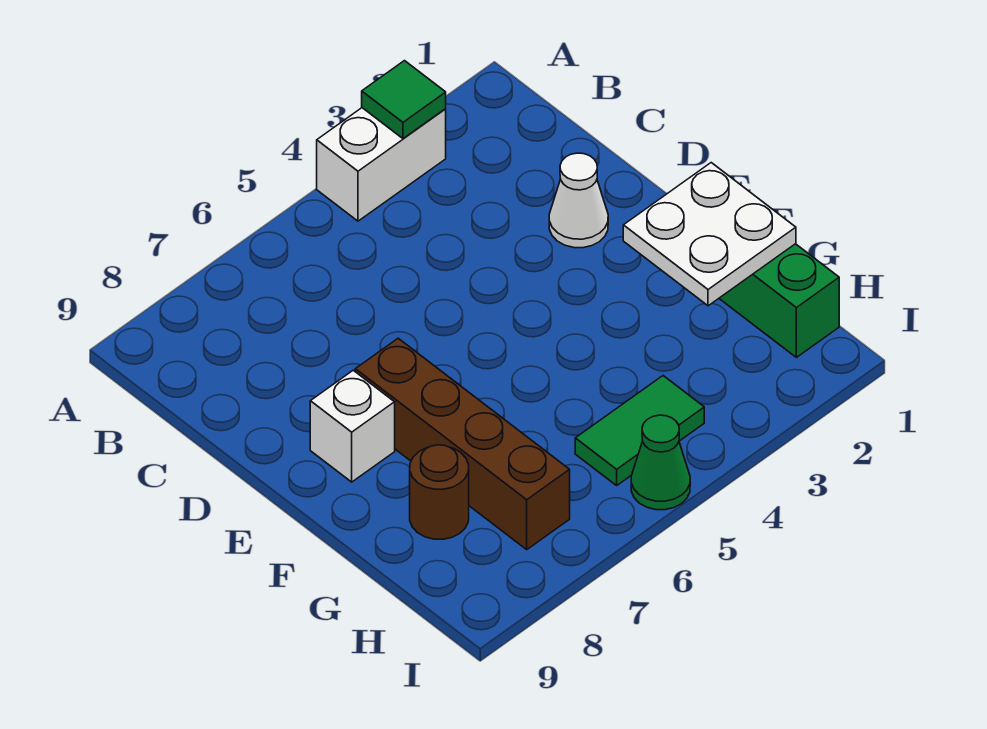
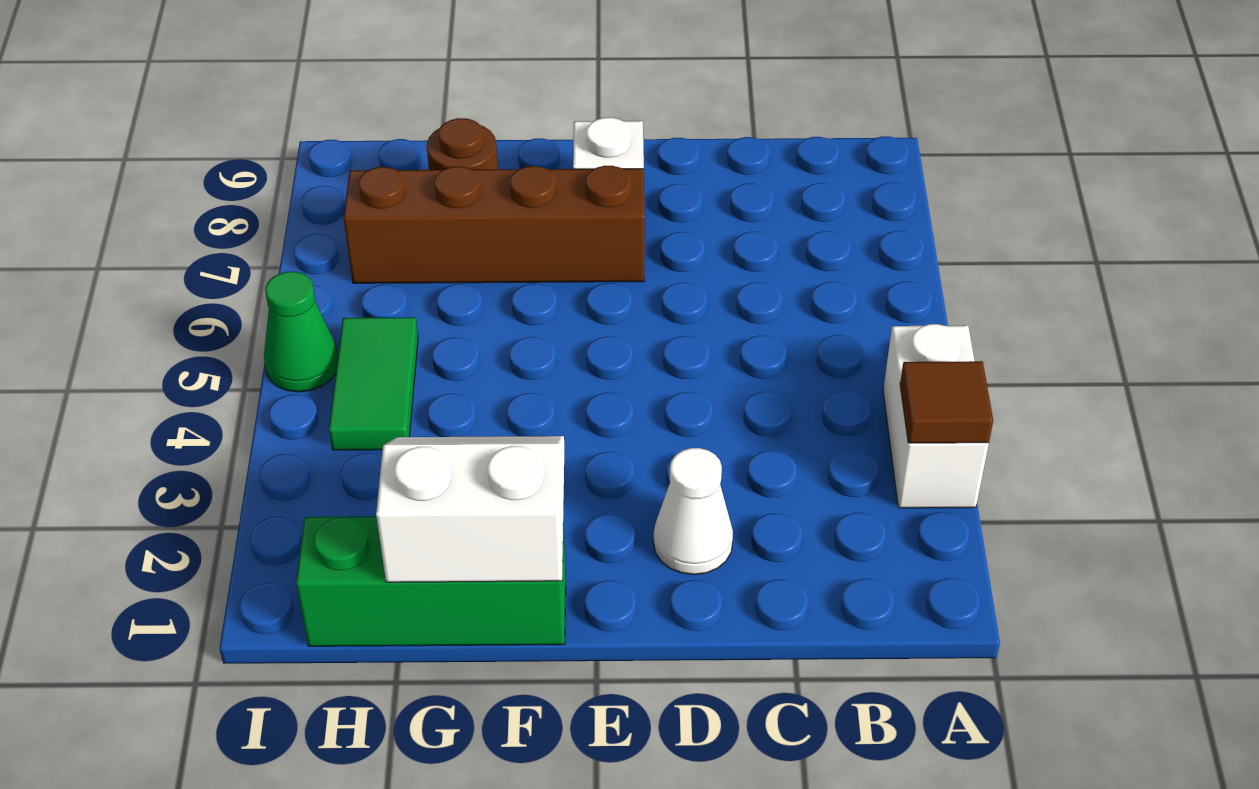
green 1x1 tile [362,61,446,139] -> brown 1x1 tile [900,361,993,443]
white 2x2 plate [623,163,796,306] -> white 2x2 slope [376,436,564,582]

